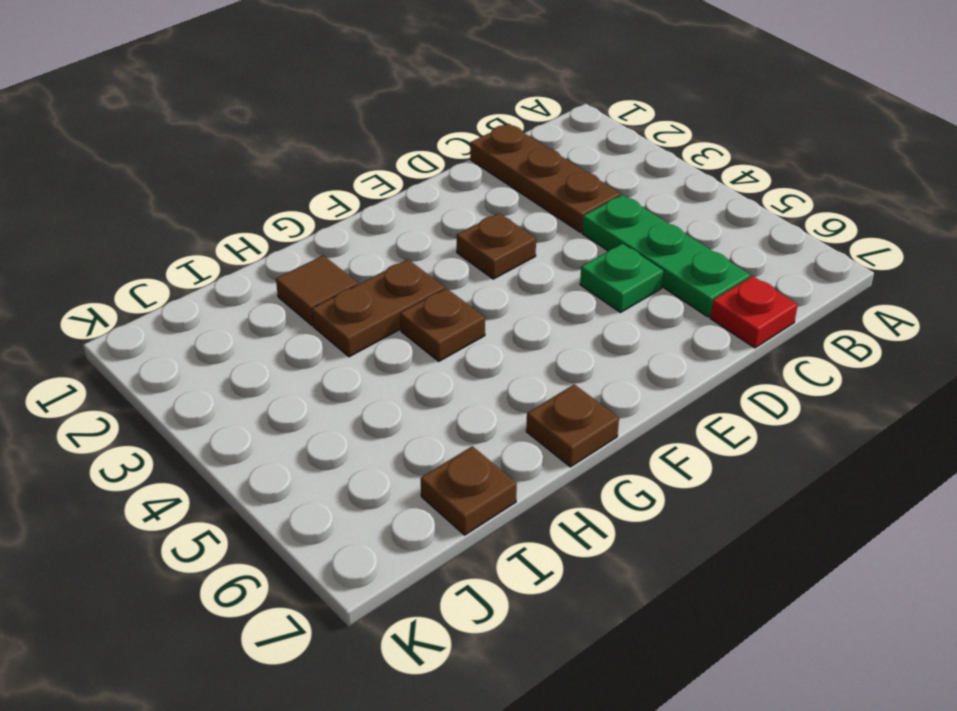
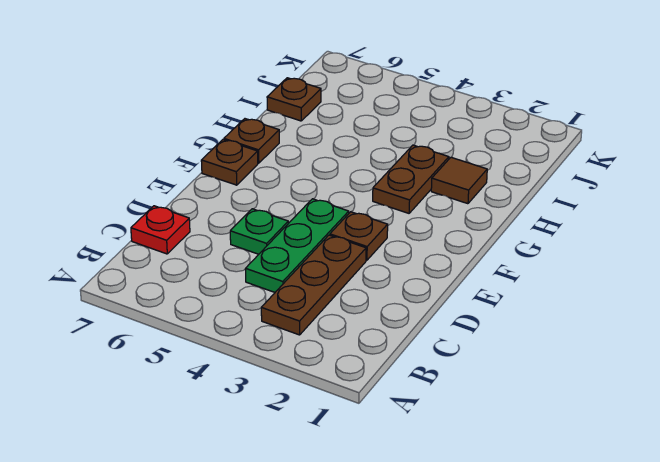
brown 1x3 plate [470,124,621,232] -> brown 1x3 plate turned to [261,235,366,335]
green 1x3 plate [582,195,750,317] -> green 1x3 plate turned to [245,199,349,292]
brown 1x1 plate [400,288,485,361] -> brown 1x1 plate moved to [201,140,258,185]

